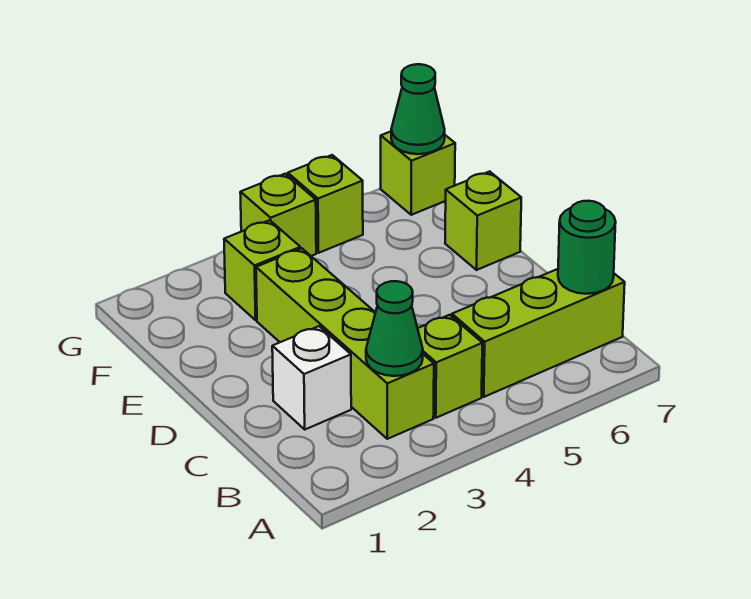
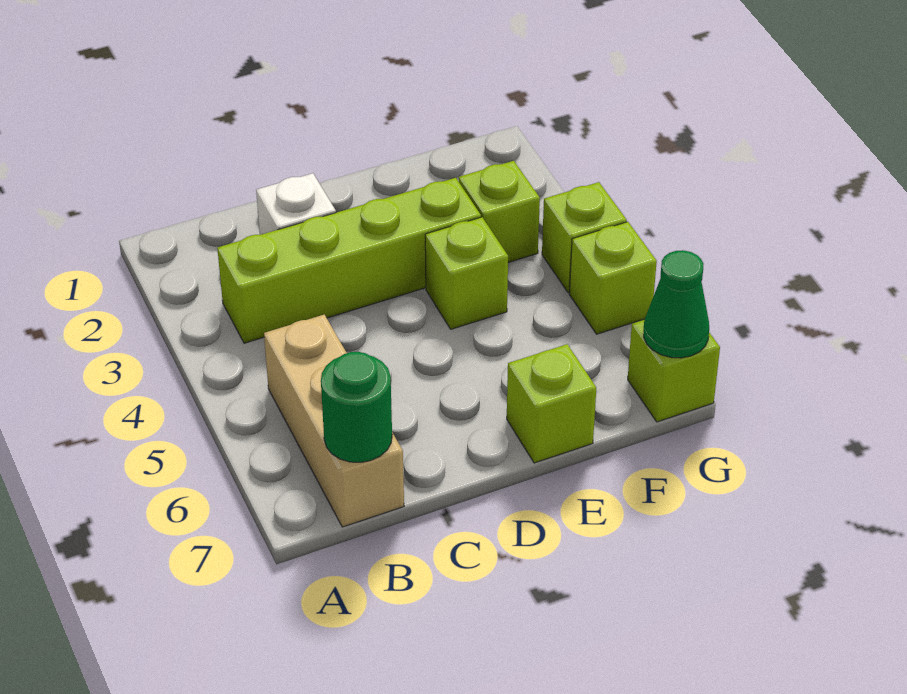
green 1x1 cone [366,281,423,376] -> none
lime 1x1 brick [418,315,482,418] -> lime 1x1 brick moved to [425,217,508,329]
lime 1x3 brick [452,269,625,397] -> tan 1x3 brick [264,315,404,527]

